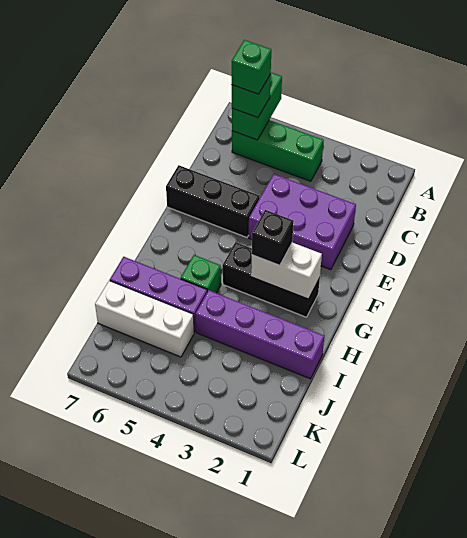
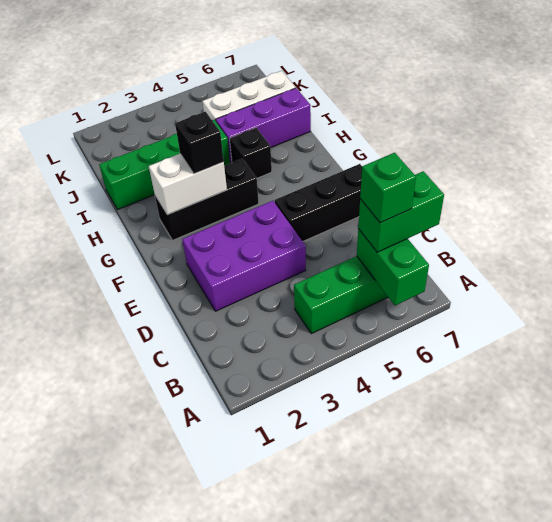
green 1x1 brick [232,74,271,118] -> green 1x2 brick [358,171,444,252]
green 1x1 brick [181,255,221,293] -> black 1x1 brick [230,128,272,178]
purple 1x4 brick [195,290,324,379] -> green 1x4 brick [99,120,230,210]

